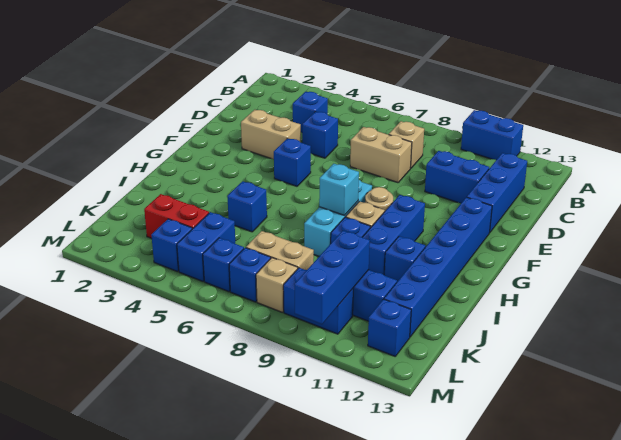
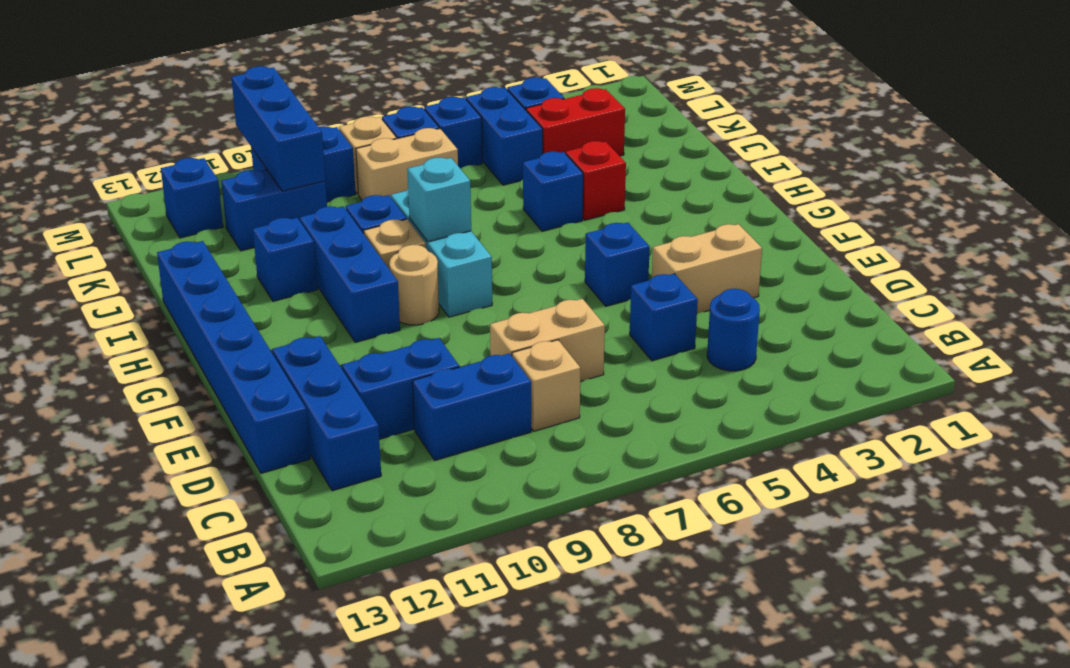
blue 1x2 brick [461,110,523,160] -> blue 1x2 brick moved to [413,353,531,460]
blue 1x1 brick [293,92,328,132] -> blue 1x1 round brick [707,289,760,371]
blue 1x6 brick [384,197,492,337] -> blue 1x6 brick moved to [157,241,310,473]
none -> red 1x1 brick [566,141,626,220]

